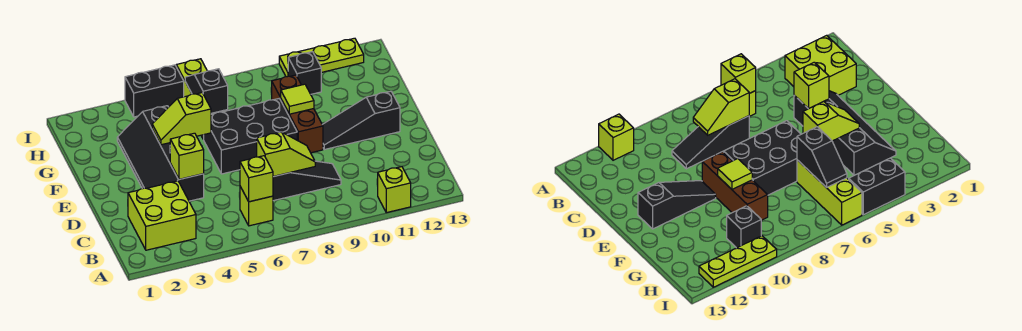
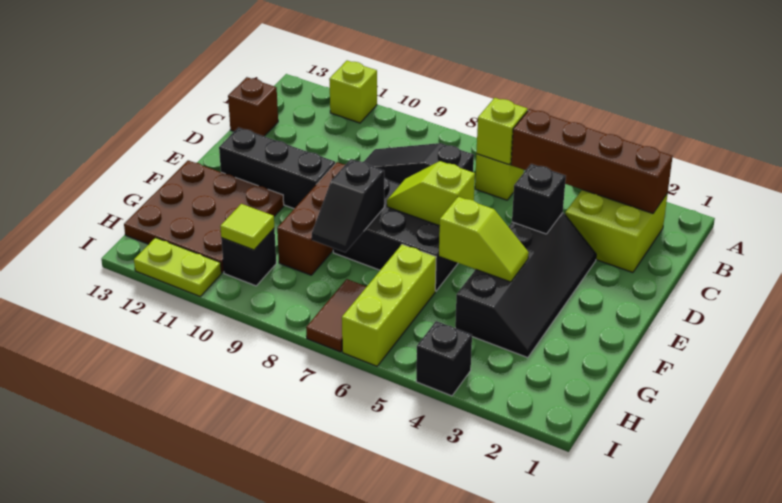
none -> brown 1x4 brick [511,109,673,213]
lime 1x2 slope [257,132,315,177] -> lime 1x2 slope moved to [387,161,475,226]
none -> brown 1x1 brick [228,77,278,136]
lime 1x1 brick [170,133,204,179] -> black 1x1 brick [512,164,566,234]
black 1x3 slope [322,91,400,150] -> black 1x3 brick [219,127,335,209]
lime 1x1 tile [281,84,314,114] -> lime 1x1 tile moved to [220,204,274,250]
none -> brown 3x3 plate [124,160,284,273]
black 1x2 slope [185,69,228,113] -> black 1x2 slope moved to [312,159,384,252]
none -> brown 1x2 tile [306,279,367,352]
black 1x2 brick [125,65,184,117] -> black 1x1 brick [416,321,472,396]
lime 1x3 plate [279,38,364,77] -> lime 1x2 plate [134,238,221,296]

